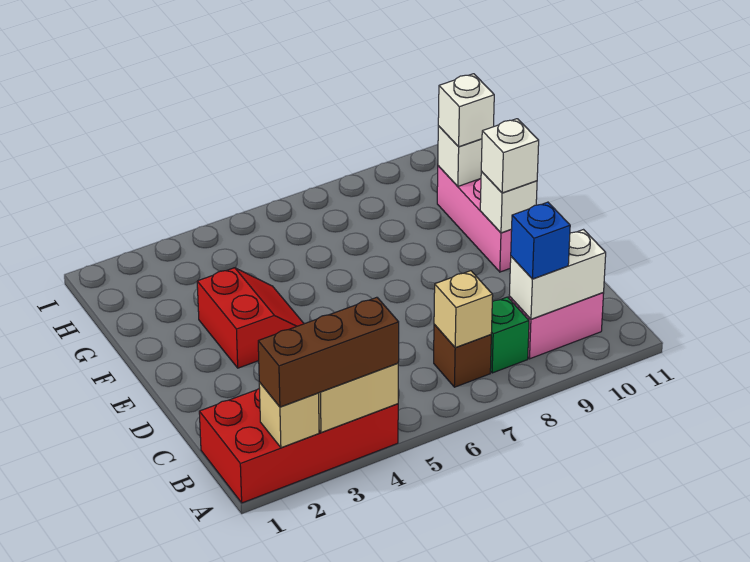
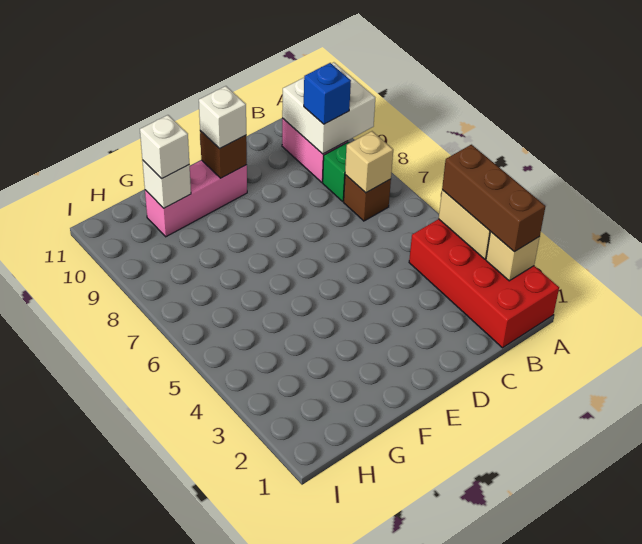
white 1x2 brick [509,230,606,319] -> white 2x2 brick [282,62,375,154]
red 2x2 slope [197,268,304,368] -> none
white 1x1 brick [480,172,537,233] -> brown 1x1 brick [200,131,247,178]

